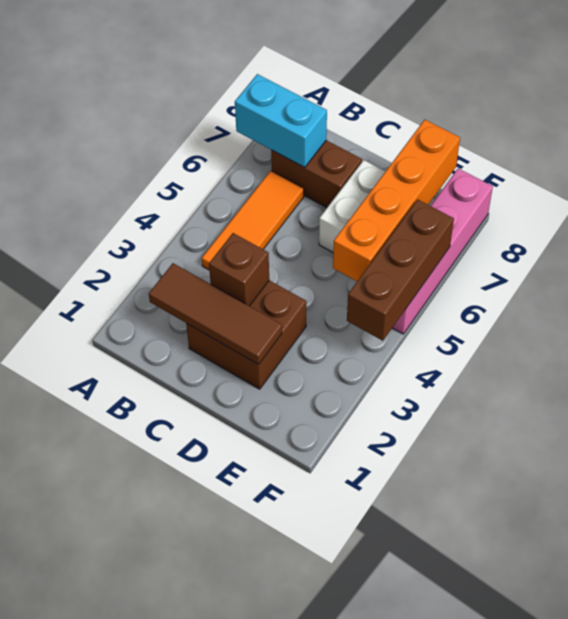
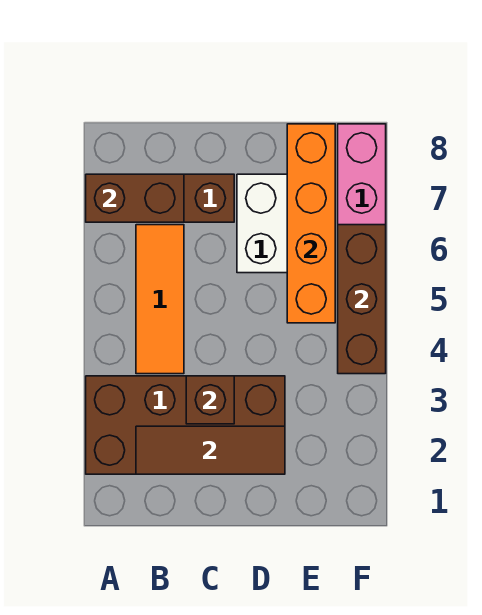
cyan 1x2 brick [235,74,327,168] -> brown 1x2 brick [86,174,184,222]
brown 2x2 brick [186,280,306,389] -> brown 2x4 brick [86,376,285,474]

